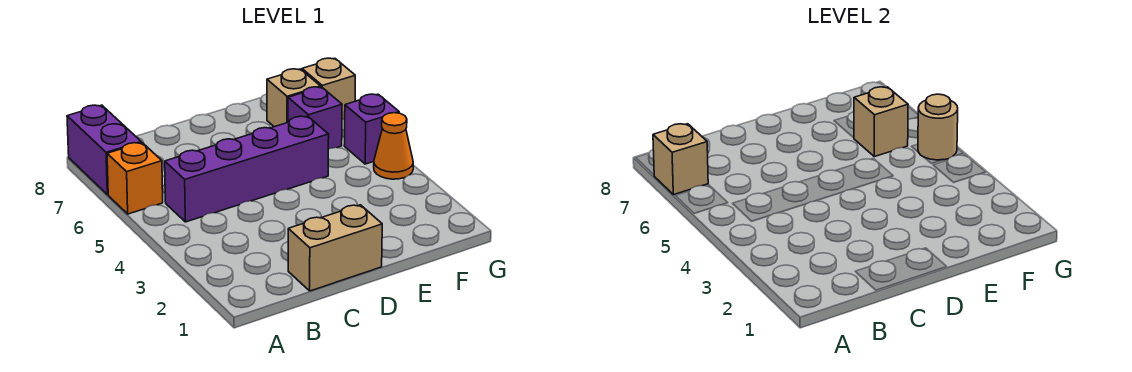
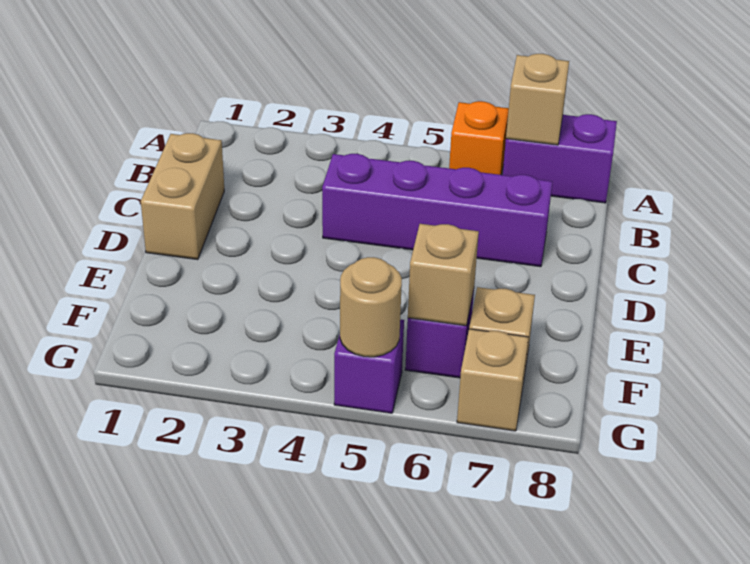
purple 1x4 brick [165,116,329,222] -> purple 1x4 brick turned to [322,154,552,267]
orange 1x1 cone [374,113,413,179] -> none

